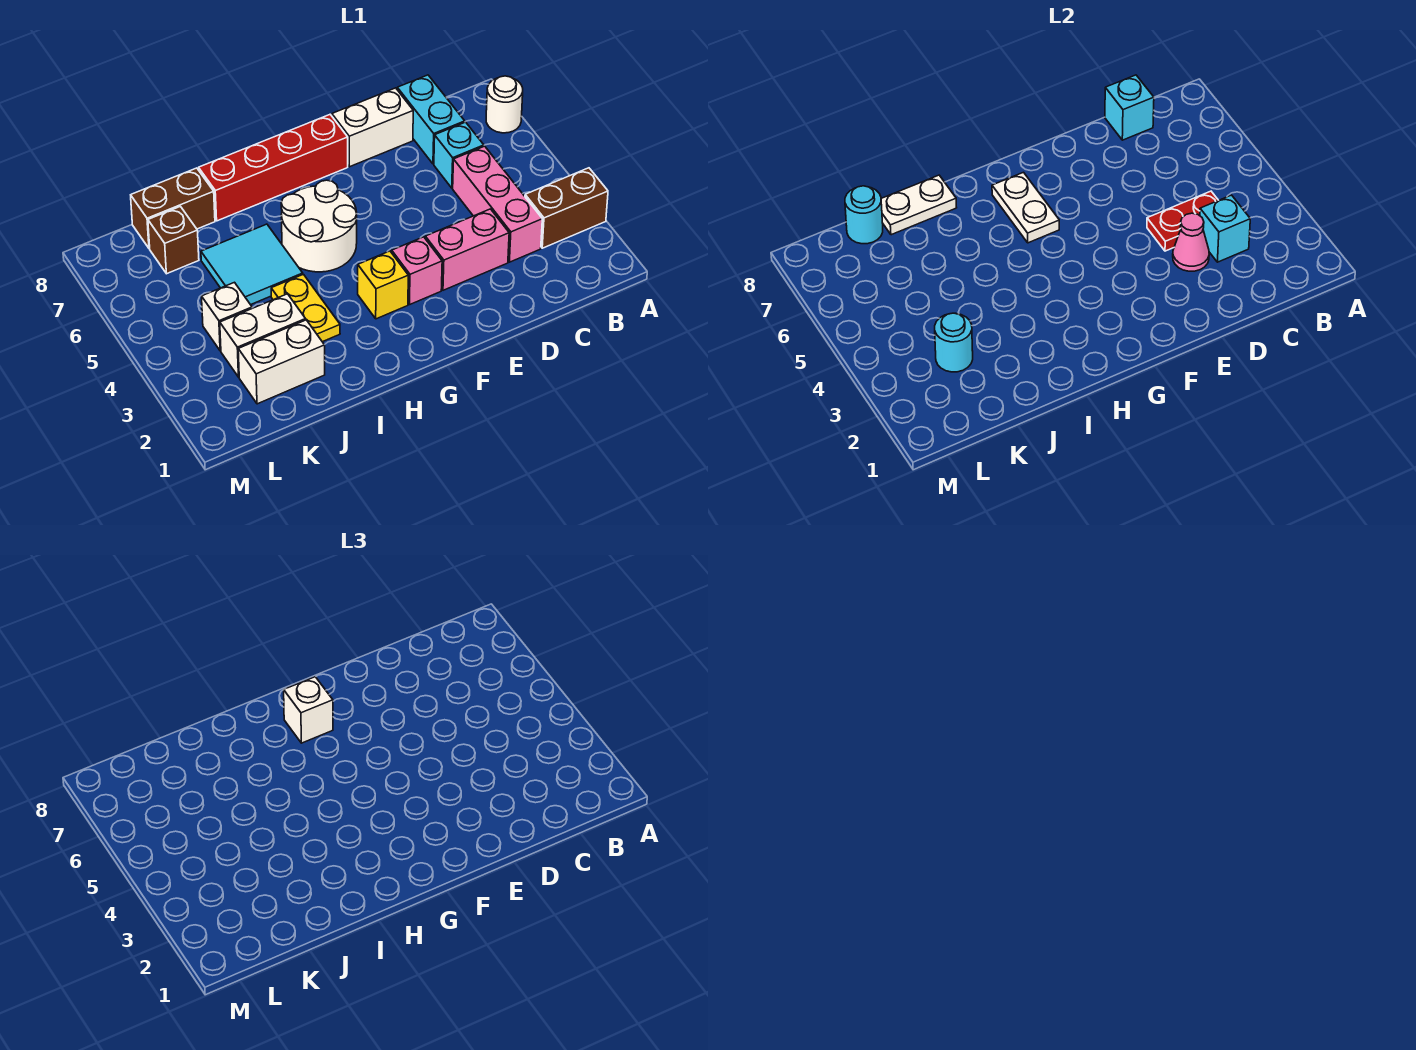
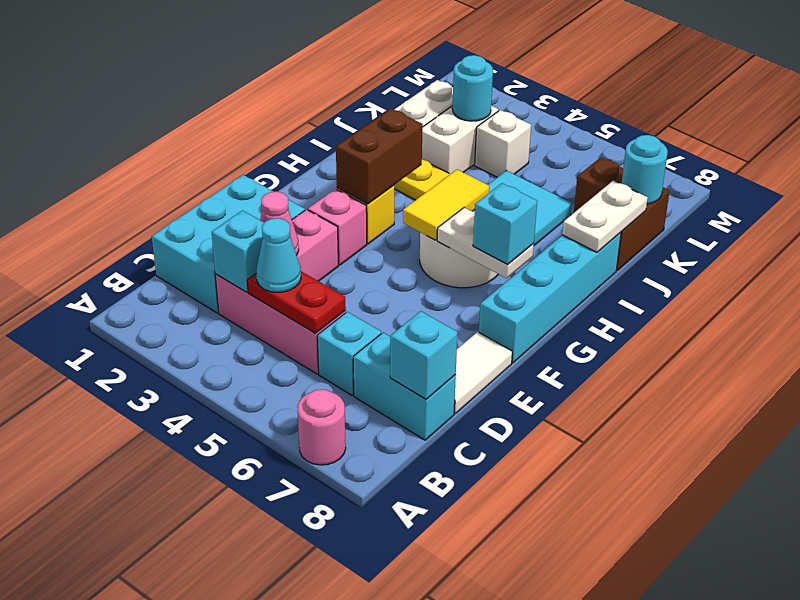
brown 1x2 brick [525,168,608,248] -> brown 1x2 brick moved to [336,108,423,204]
white 1x1 round brick [486,76,523,133] -> pink 1x1 round brick [297,389,346,465]
none -> cyan 2x3 brick [152,175,305,313]
red 1x2 plate [1147,191,1218,251] -> red 1x2 plate turned to [247,271,346,333]
none -> cyan 1x1 cone [256,218,301,292]
white 1x2 brick [332,88,413,167] -> white 1x2 tile [454,332,512,413]
red 1x4 brick [199,115,348,221] -> cyan 1x4 brick [479,232,621,363]
none -> yellow 1x2 tile [403,170,489,240]
white 1x1 brick [284,677,333,743] -> cyan 1x1 brick [473,183,537,265]

